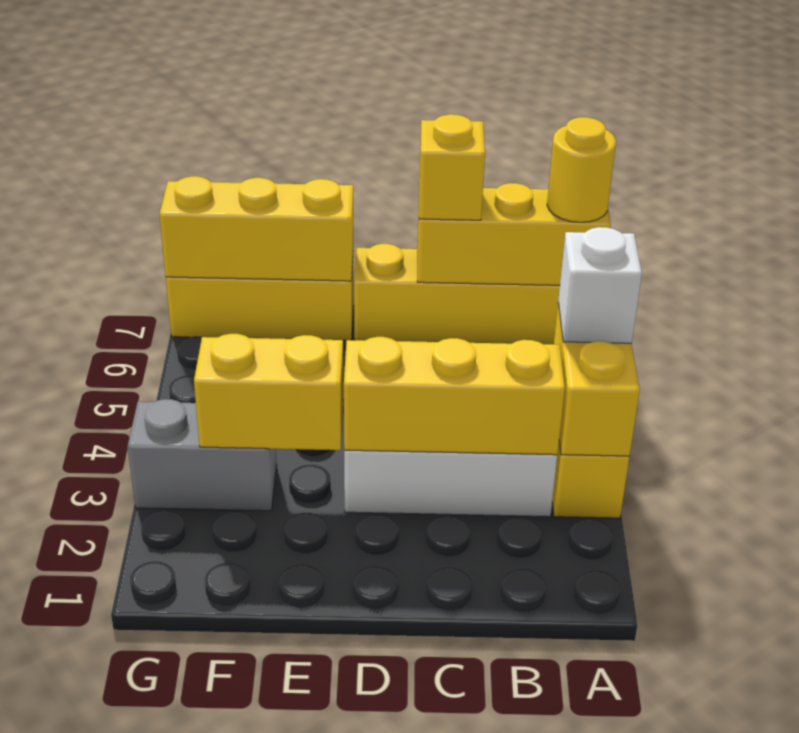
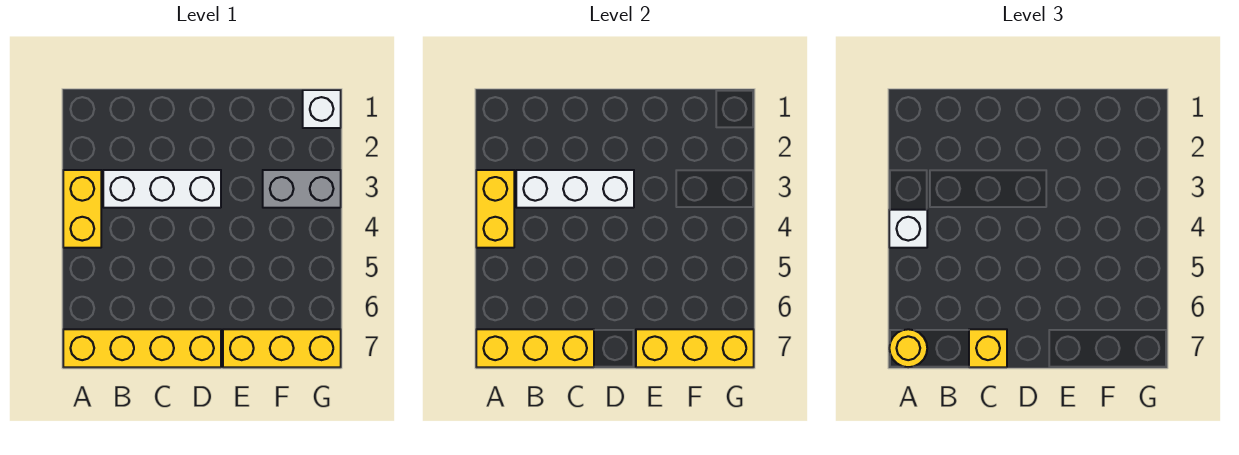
yellow 1x3 brick [344,337,565,455] -> white 1x3 brick [516,170,634,208]
yellow 1x2 brick [194,334,344,450] -> none
none -> white 1x1 brick [303,90,341,128]

